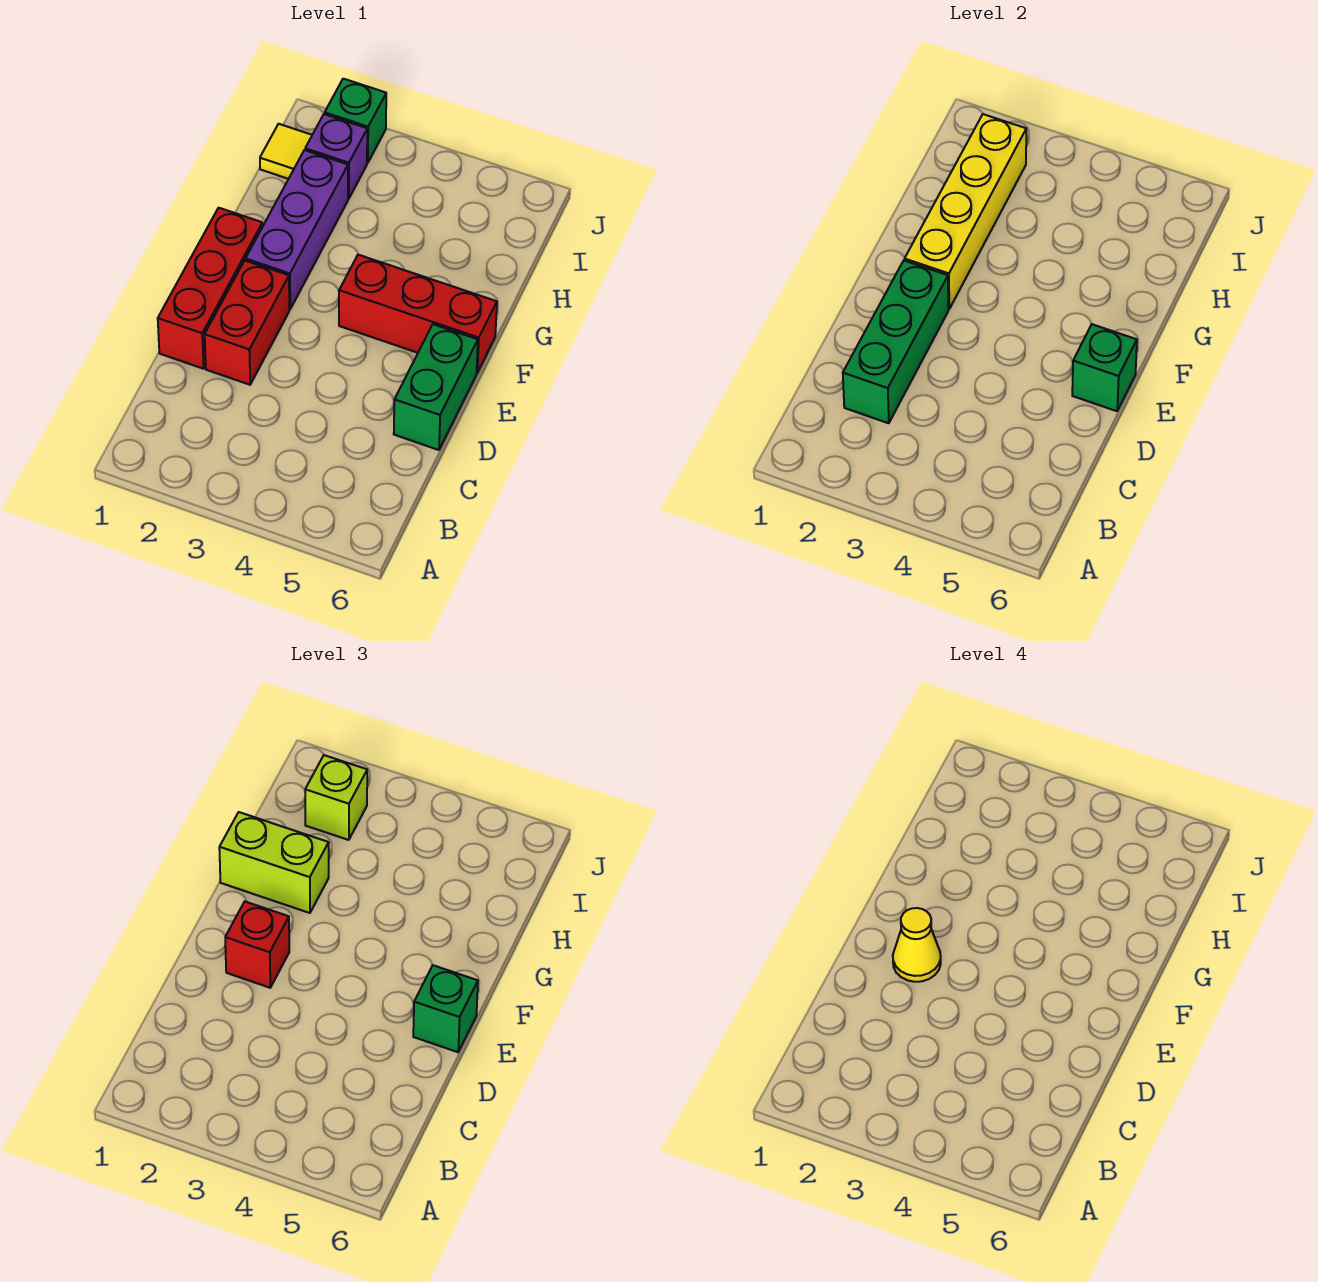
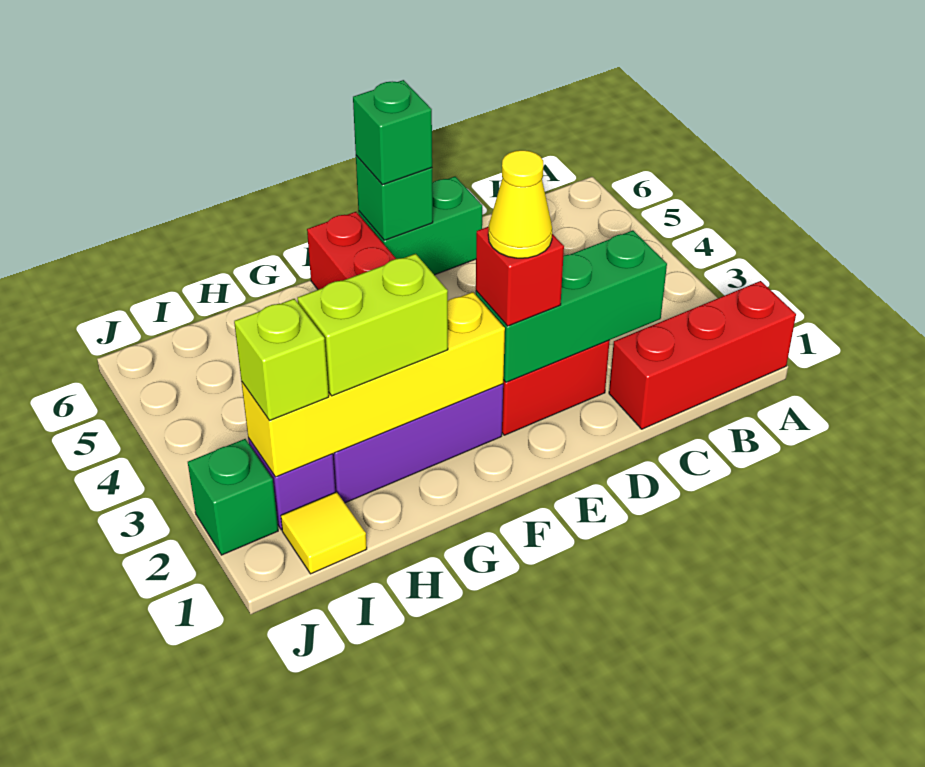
red 1x3 brick [158,208,263,369] -> red 1x3 brick moved to [609,281,796,429]
lime 1x2 brick [219,812,329,913] -> lime 1x2 brick turned to [297,254,448,396]

